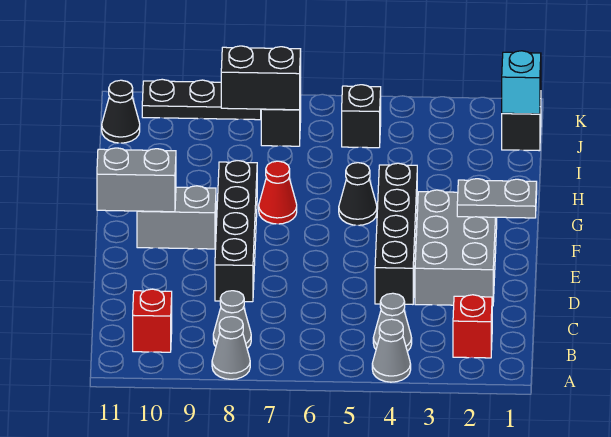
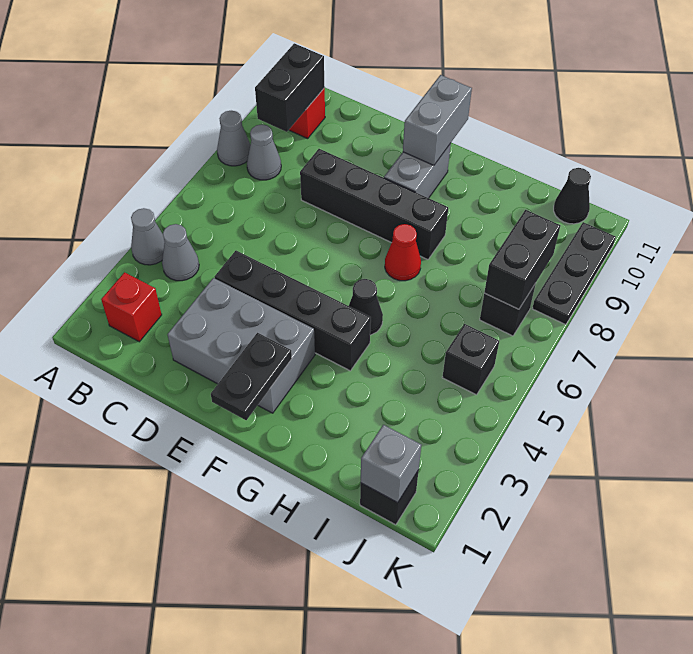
none -> black 1x2 brick [255,43,325,132]
grey 1x2 plate [457,179,537,218] -> black 1x2 plate [211,333,292,420]
cyan 1x1 brick [502,51,541,114] -> grey 1x1 brick [361,425,421,503]

